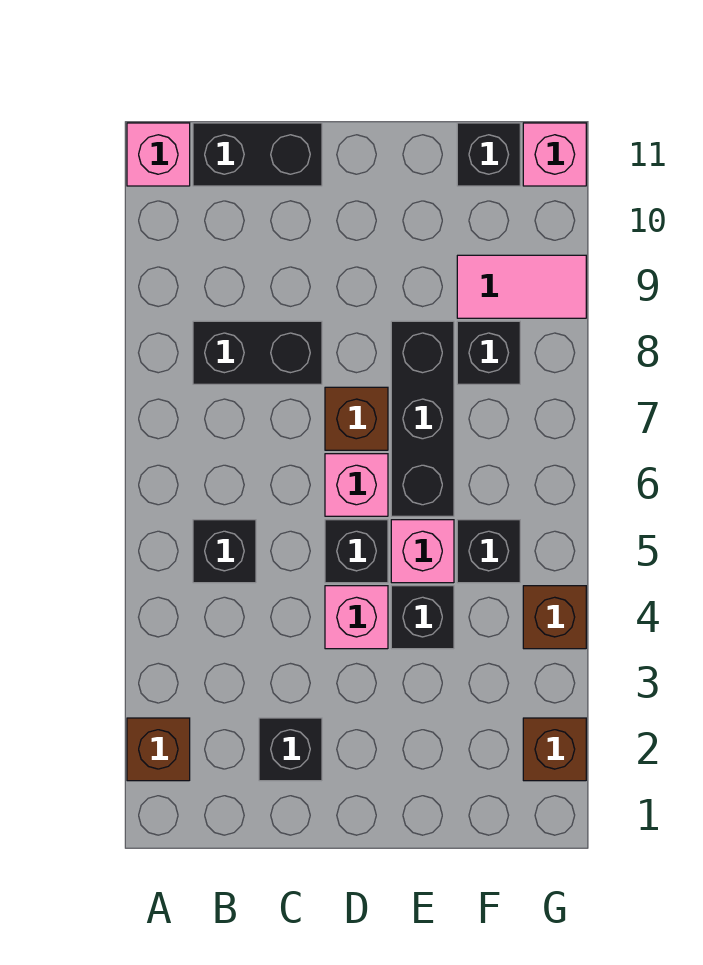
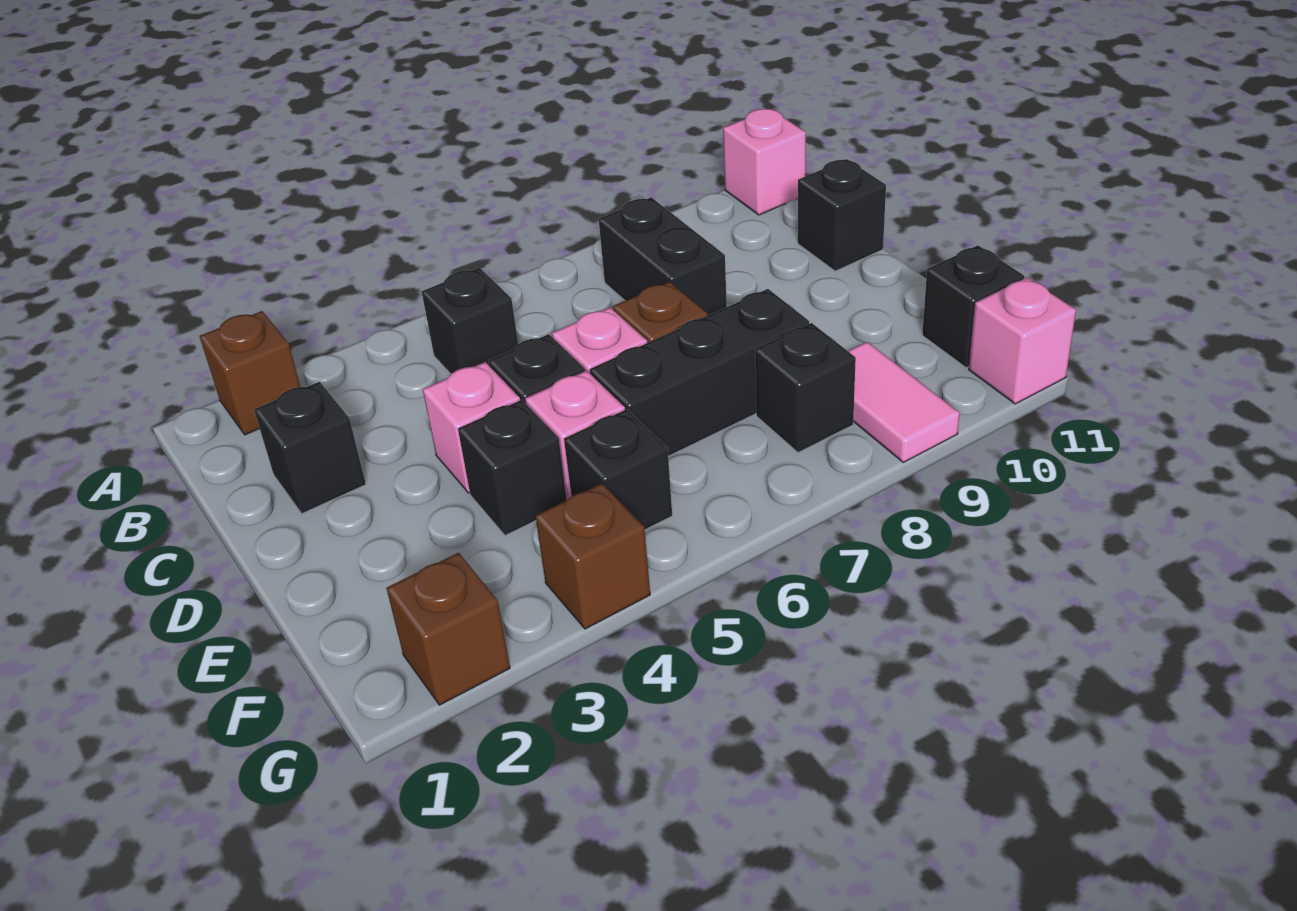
black 1x2 brick [193,123,322,186] -> black 1x1 brick [798,159,886,271]

